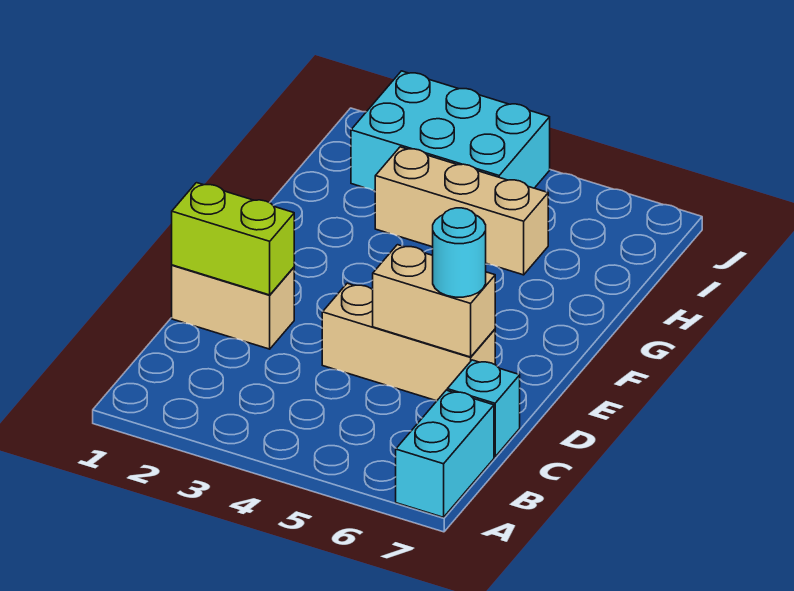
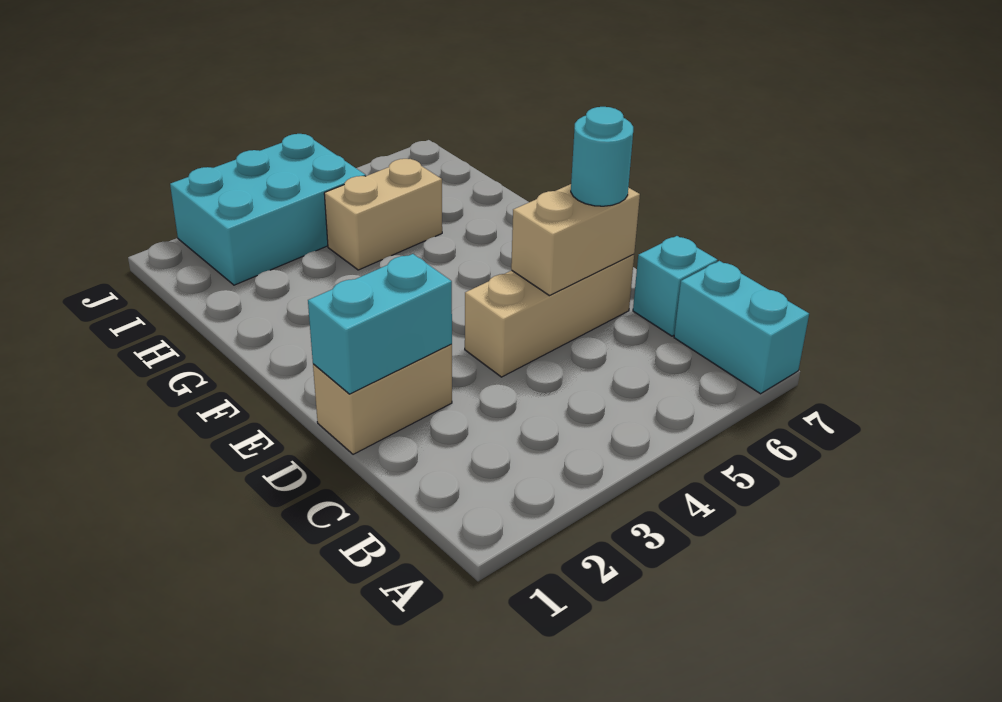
lime 1x2 brick [172,183,294,295] -> cyan 1x2 brick [308,254,452,394]
tan 1x3 brick [375,147,548,275] -> tan 1x2 brick [324,159,442,270]

